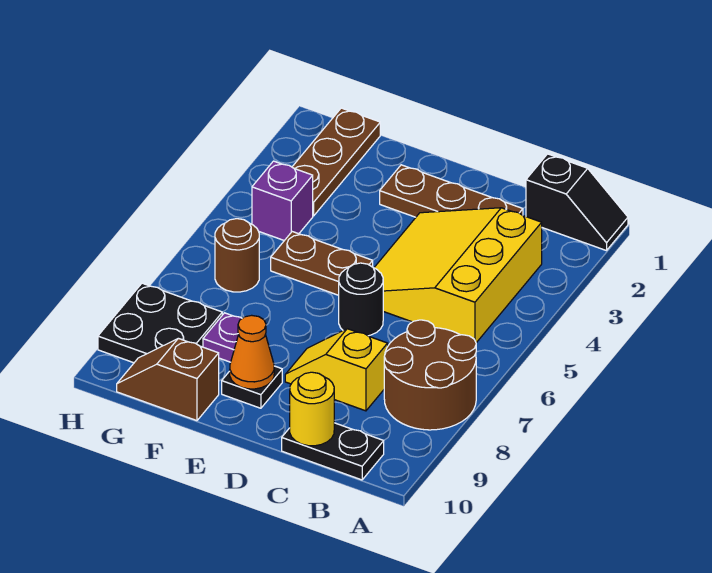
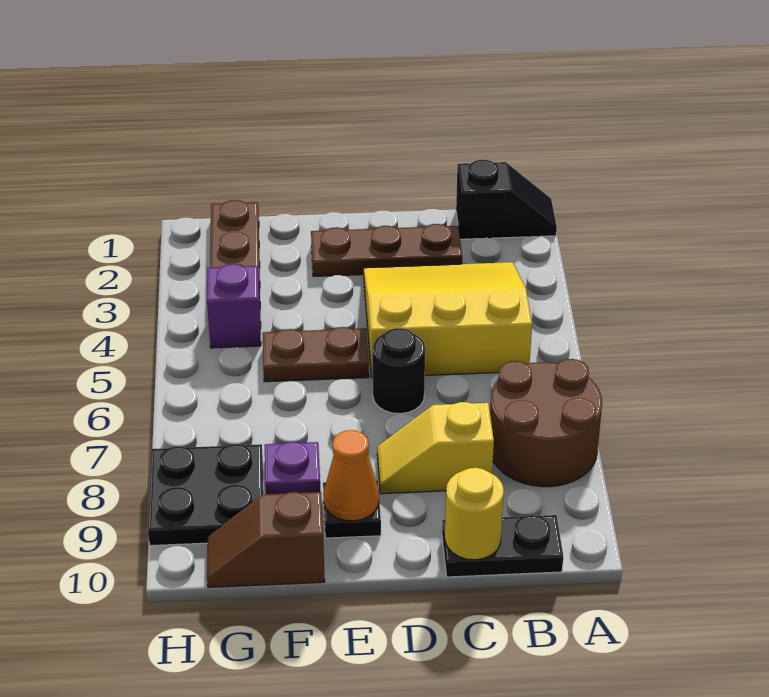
yellow 3x3 slope [374,208,542,343] -> yellow 3x3 slope turned to [364,262,532,378]
brown 1x1 round brick [215,219,259,292] -> none

